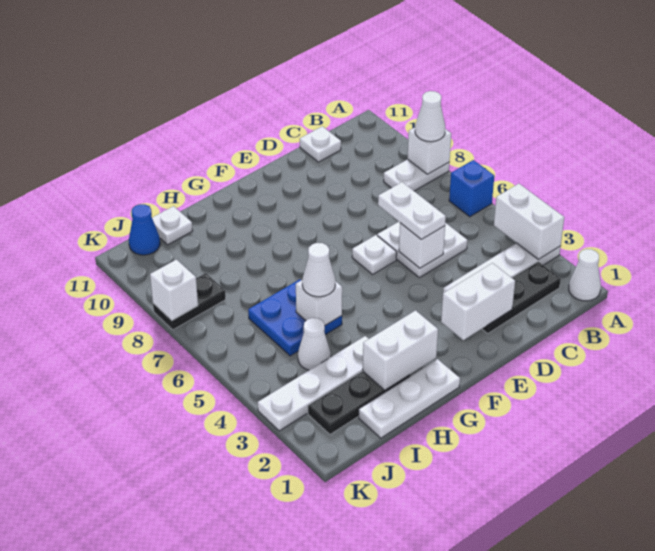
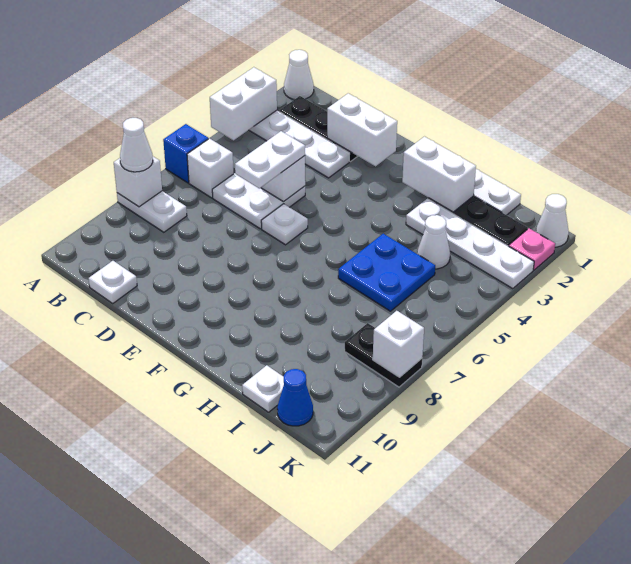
white 1x1 brick [296,280,342,325] -> white 1x1 brick moved to [187,139,233,198]
white 1x1 cone [302,243,335,297] -> white 1x1 cone moved to [536,194,569,247]
none -> pink 1x1 plate [509,228,555,270]

